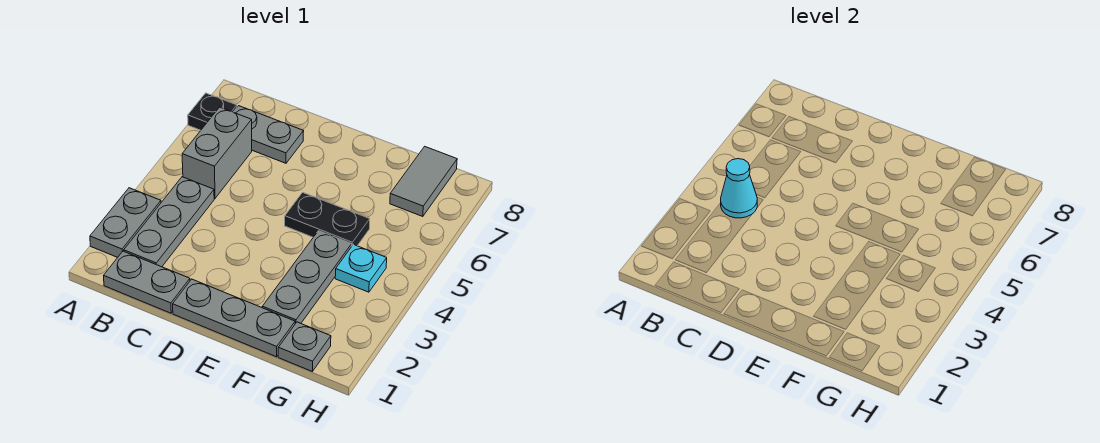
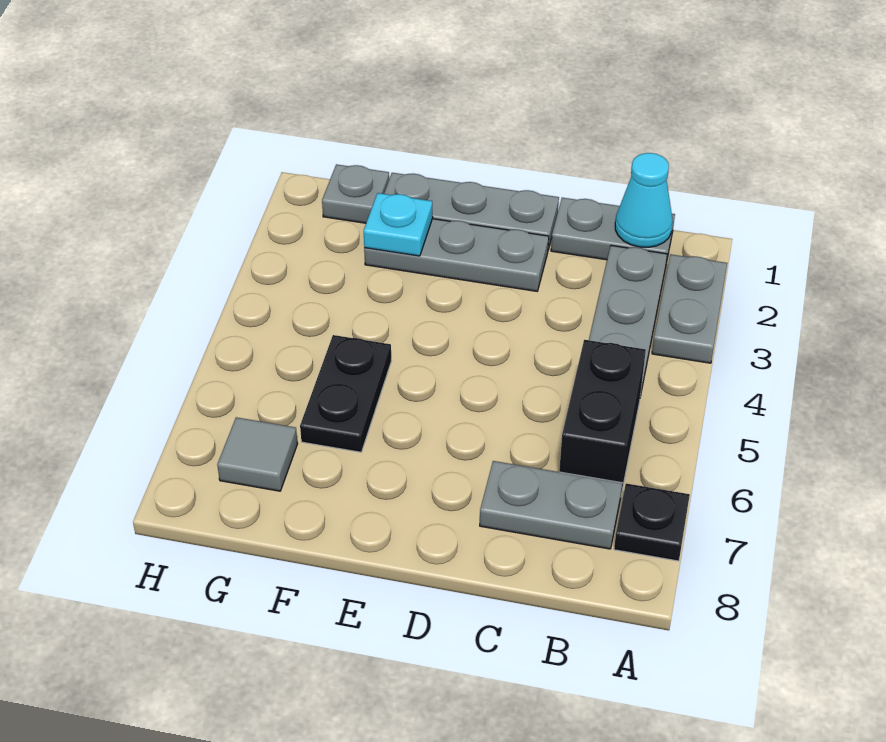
cyan 1x1 cone [721,159,757,218] -> cyan 1x1 cone moved to [615,153,673,247]
grey 1x2 brick [182,107,252,198] -> black 1x2 brick [559,340,646,494]
black 1x2 plate [285,192,370,246] -> black 1x2 plate turned to [300,335,391,452]
grey 1x3 plate [262,231,352,324] -> grey 1x3 plate turned to [364,219,549,291]
cyan 1x1 plate [335,244,387,292] -> cyan 1x1 plate moved to [364,193,433,256]
grey 1x2 tile [390,146,457,217] -> grey 1x1 tile [217,417,298,491]

